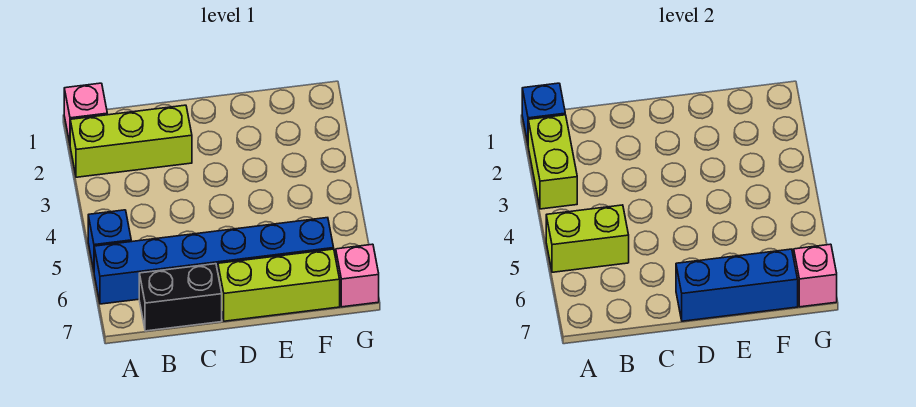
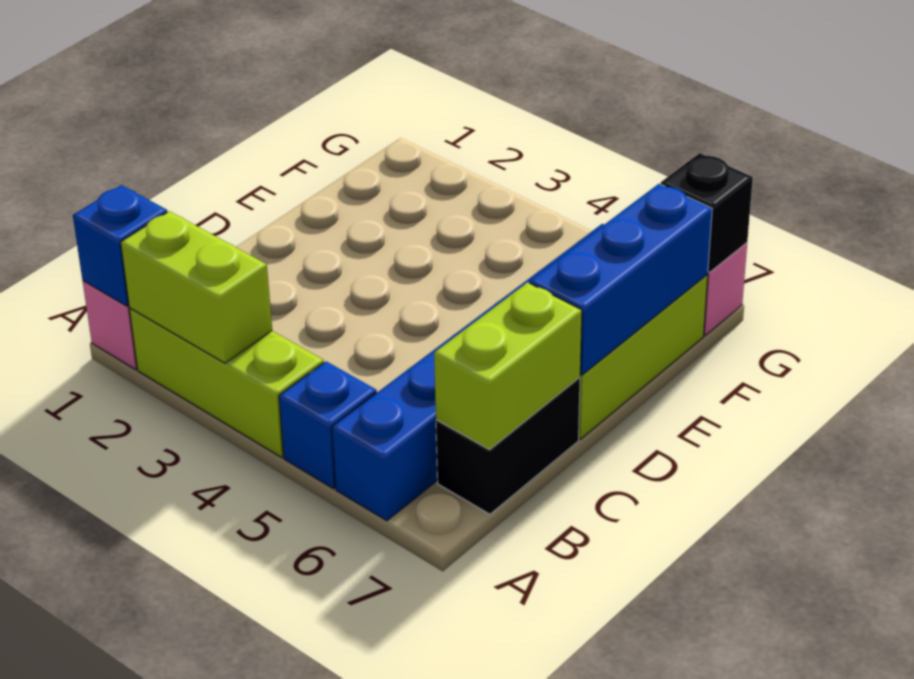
lime 1x3 brick [70,105,192,177] -> lime 1x3 brick turned to [129,308,324,457]
lime 1x2 brick [546,205,629,272] -> lime 1x2 brick moved to [434,282,582,450]
pink 1x1 brick [794,244,837,307] -> black 1x1 brick [661,153,753,272]

